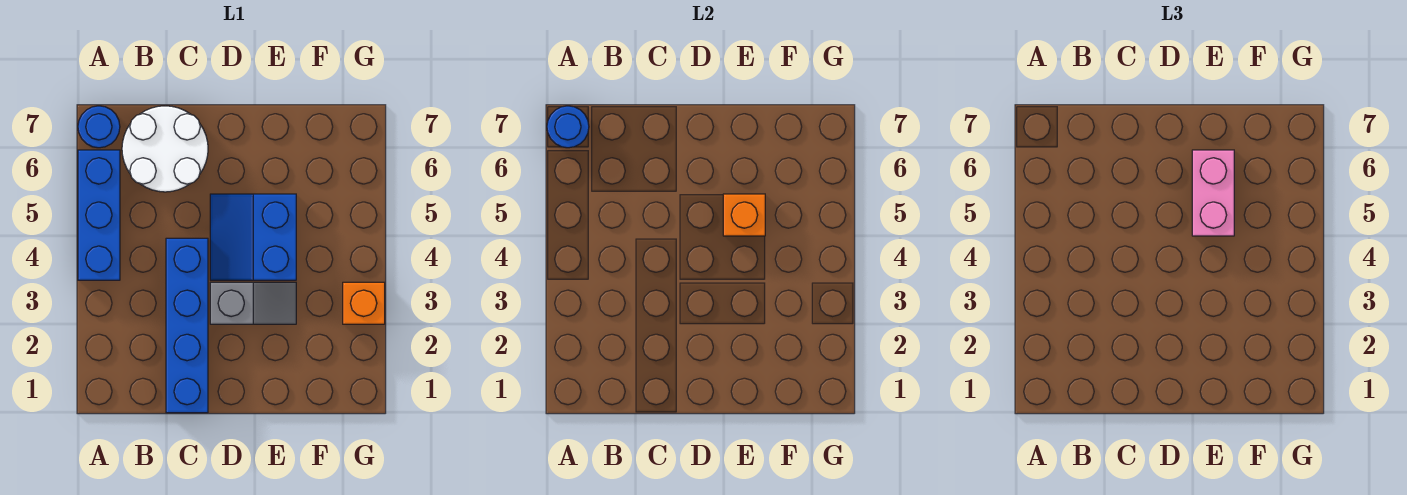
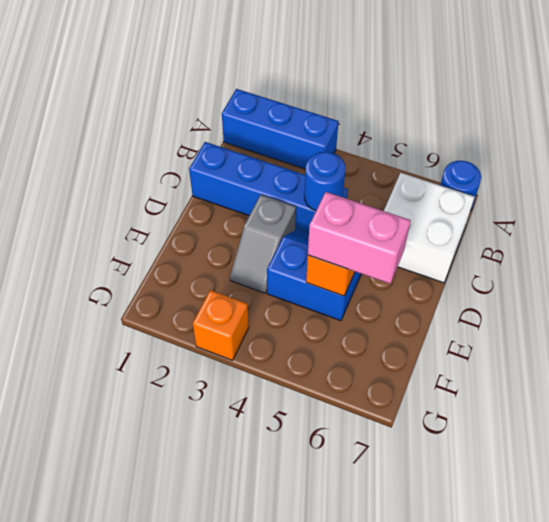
blue 1x3 brick [78,150,120,280] -> blue 1x3 brick moved to [222,89,339,169]
blue 1x1 round brick [547,106,589,148] -> blue 1x1 round brick moved to [304,152,346,211]
white 2x2 round brick [122,106,208,192] -> white 2x2 brick [384,173,474,283]

